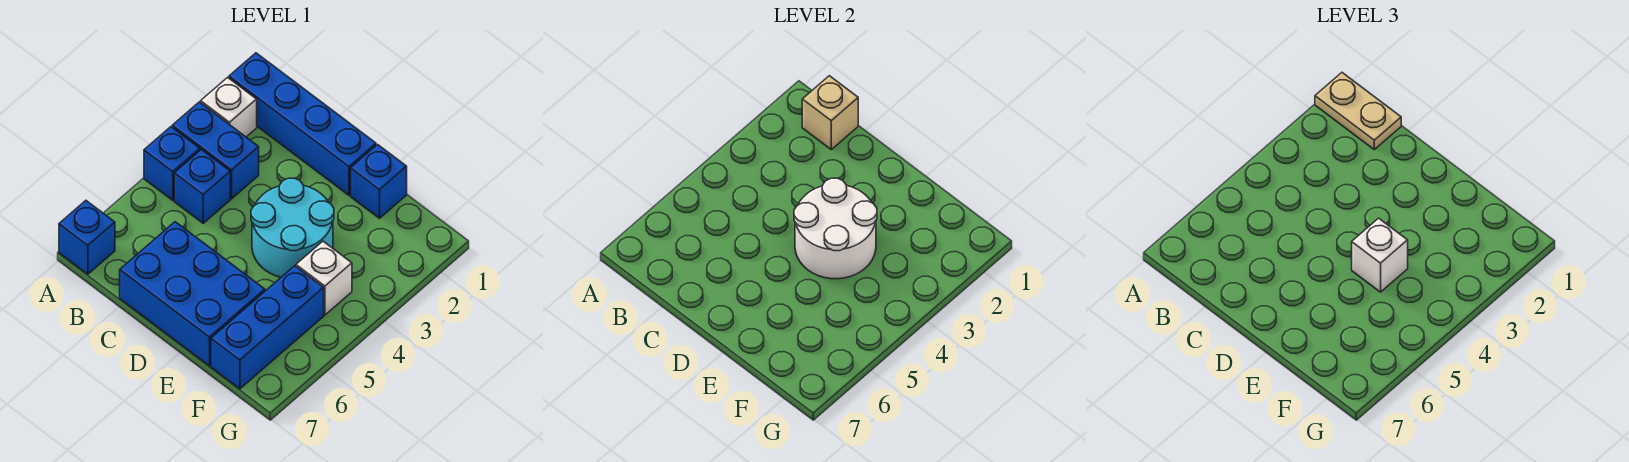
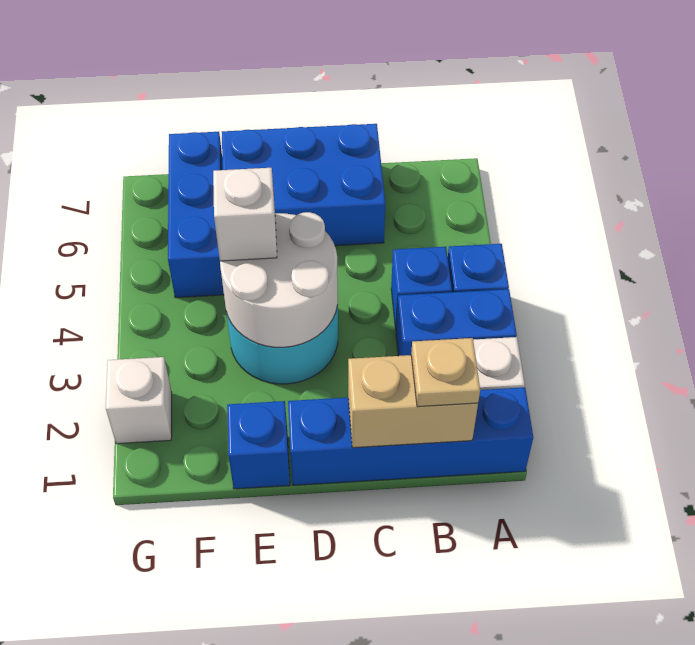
tan 1x2 plate [1315,73,1401,149] -> tan 1x1 plate [411,338,480,407]
blue 1x1 brick [59,201,115,274] -> none
tan 1x1 brick [802,76,858,149] -> tan 1x2 brick [348,355,478,448]
white 1x1 brick [296,241,352,315] -> white 1x1 brick moved to [106,357,172,444]

